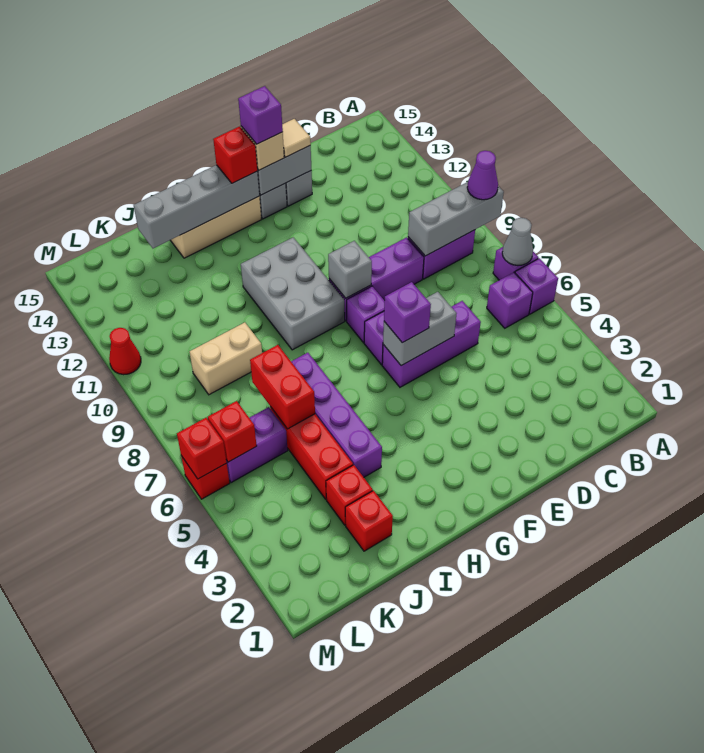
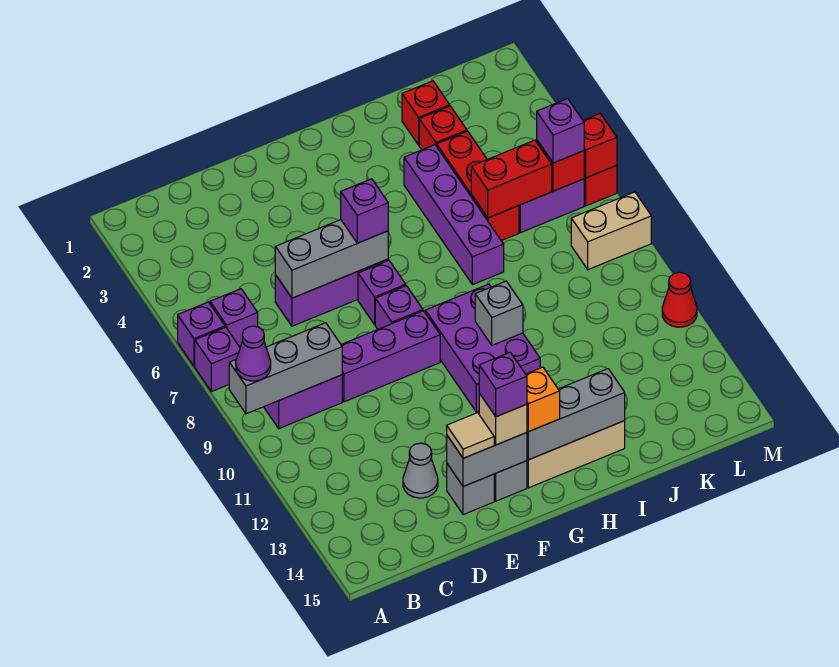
grey 1x1 cone [502,218,533,266] -> grey 1x1 cone moved to [403,443,438,498]
grey 1x2 brick [383,292,457,366] -> grey 1x3 brick [275,220,388,298]
grey 1x1 brick [328,241,372,298] -> grey 1x1 brick moved to [475,281,523,345]
grey 2x3 brick [241,237,345,350] -> purple 2x3 brick [425,284,540,412]
grey 1x4 brick [134,165,260,248] -> grey 1x3 brick [527,369,625,460]
red 1x1 brick [213,127,257,183] -> orange 1x1 brick [526,367,560,432]
red 1x2 brick [250,345,315,429] -> red 1x2 brick turned to [471,140,552,218]
tan 1x2 brick [189,322,262,395] -> tan 1x2 brick moved to [571,192,651,270]
none -> purple 1x1 brick [537,99,584,163]

